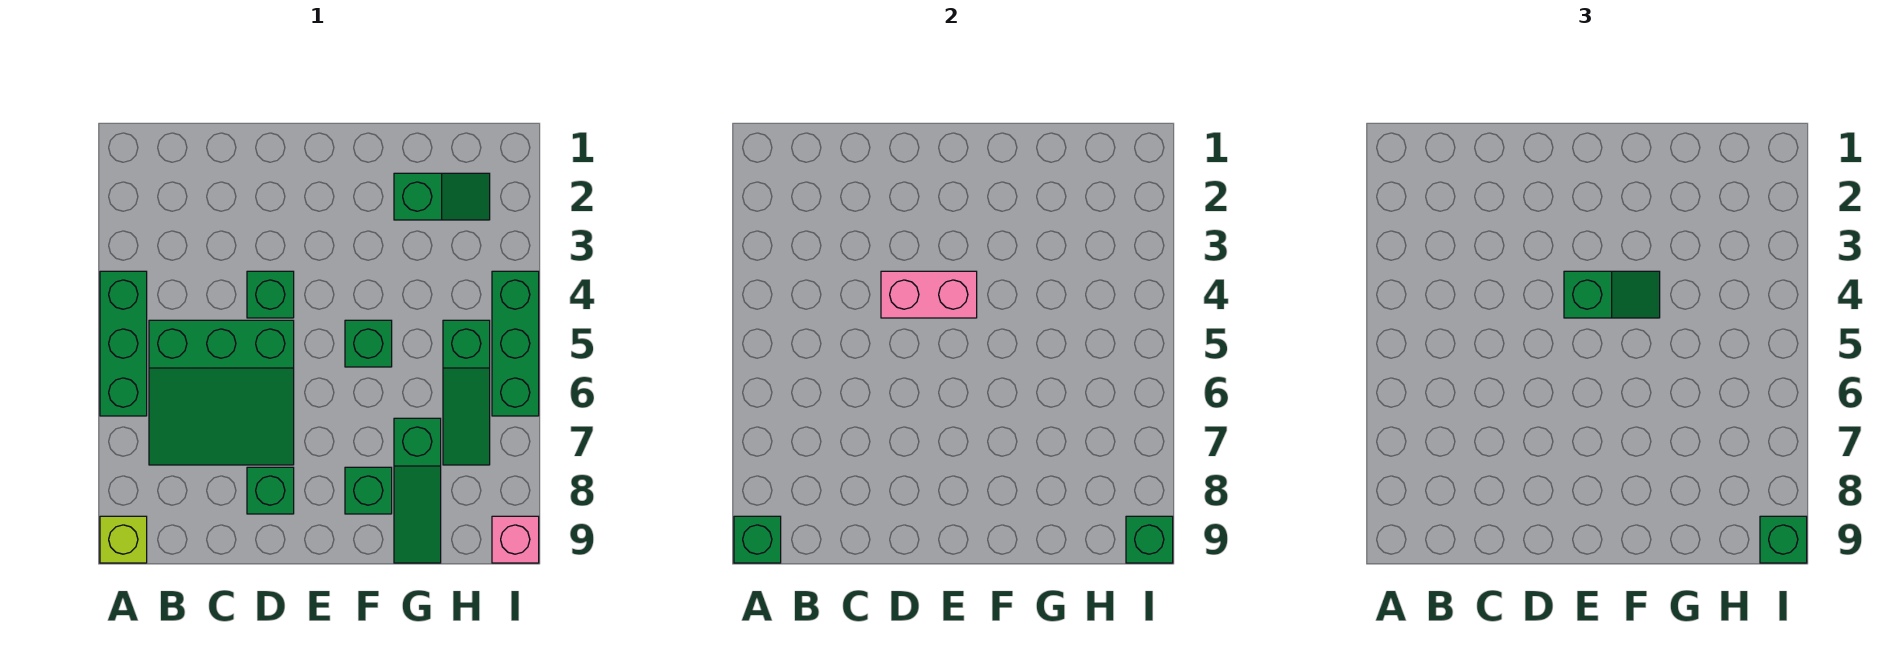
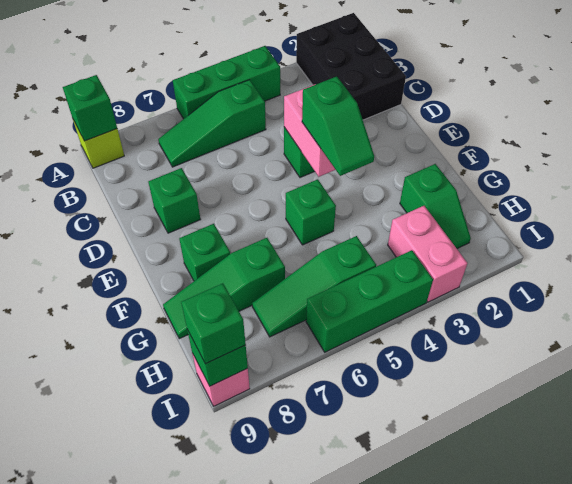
none -> black 2x3 brick [296,13,406,120]
green 3x3 slope [149,320,294,465] -> green 1x3 slope [158,80,266,167]
none -> pink 1x2 brick [388,206,467,302]

